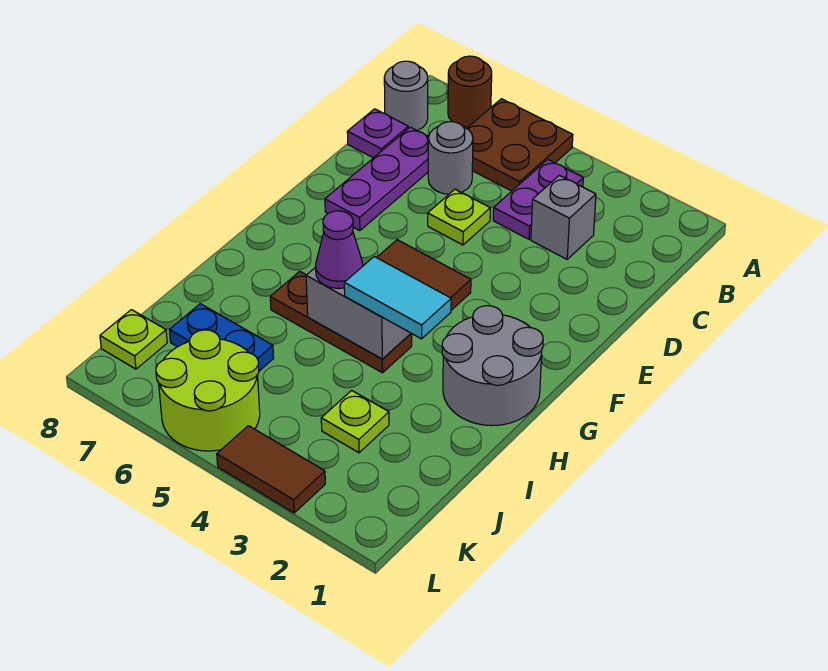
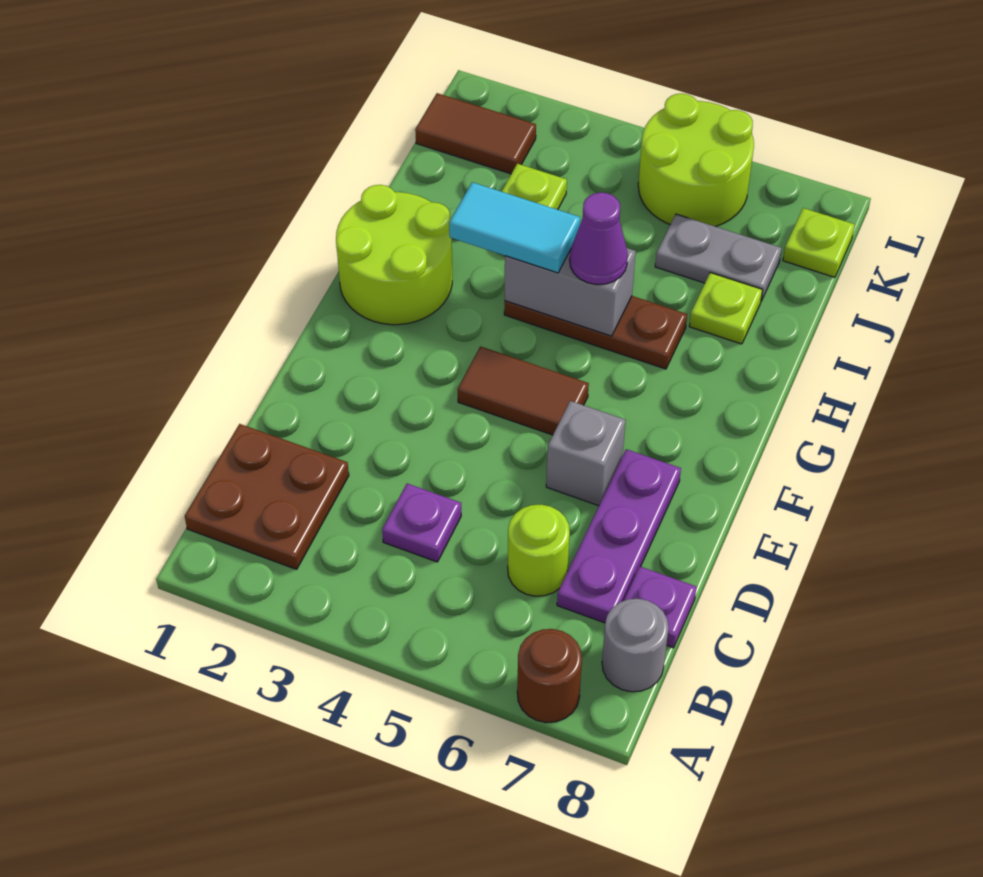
brown 2x2 plate [467,99,573,191] -> brown 2x2 plate moved to [185,424,349,569]
purple 1x2 plate [493,159,583,239] -> purple 1x1 plate [382,484,461,562]
grey 1x1 brick [531,175,596,259] -> grey 1x1 brick moved to [546,401,625,506]
grey 1x1 round brick [428,122,473,194] -> lime 1x1 round brick [508,505,570,596]
lime 1x1 plate [428,189,490,245] -> lime 1x1 plate moved to [689,273,762,344]
grey 2x2 round brick [442,306,543,426] -> lime 2x2 round brick [336,185,452,325]
blue 1x2 plate [170,304,274,371] -> grey 1x2 plate [655,214,782,301]
brown 1x2 tile [217,426,325,513] -> brown 1x2 tile moved to [415,93,536,174]

